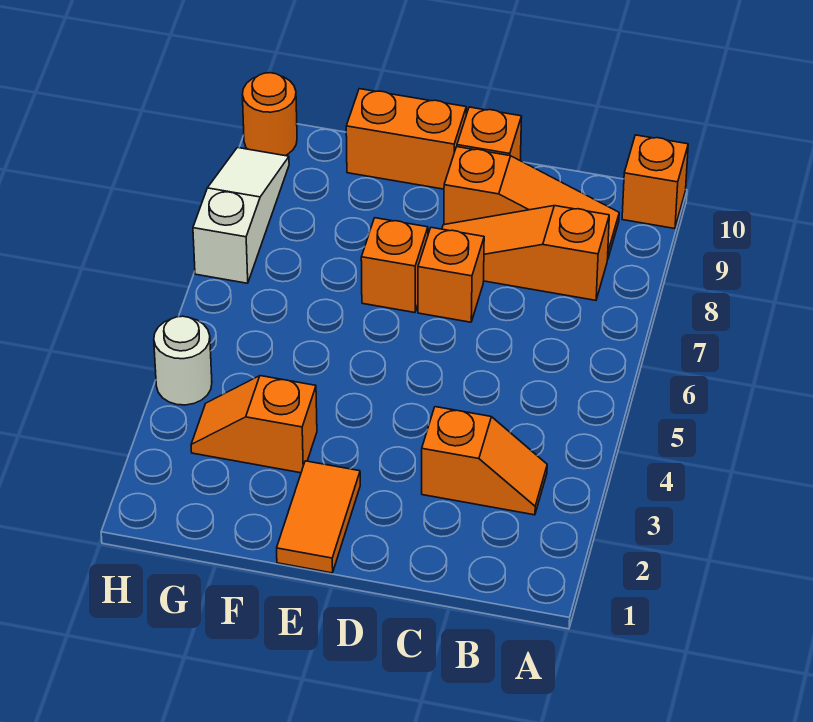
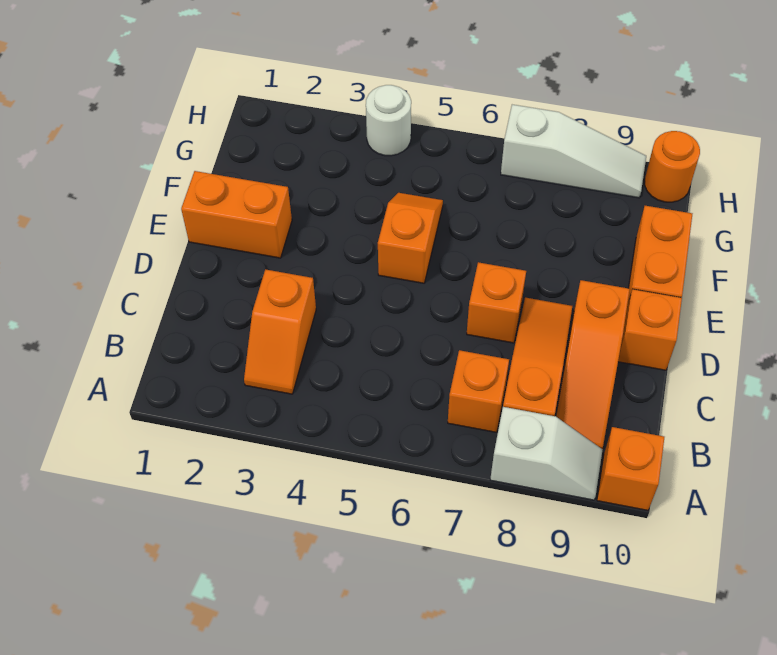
none -> white 1x2 slope [490,407,603,500]
orange 1x2 tile [277,461,360,573] -> orange 1x2 brick [181,171,292,258]
orange 1x1 brick [361,218,428,313] -> orange 1x1 brick moved to [448,350,509,432]
orange 1x2 slope [191,376,317,473] -> orange 1x2 slope moved to [378,193,443,283]

